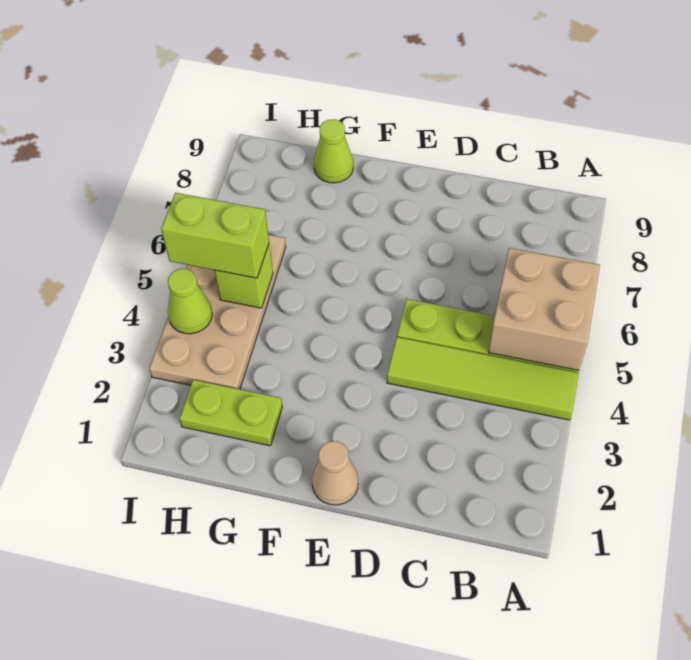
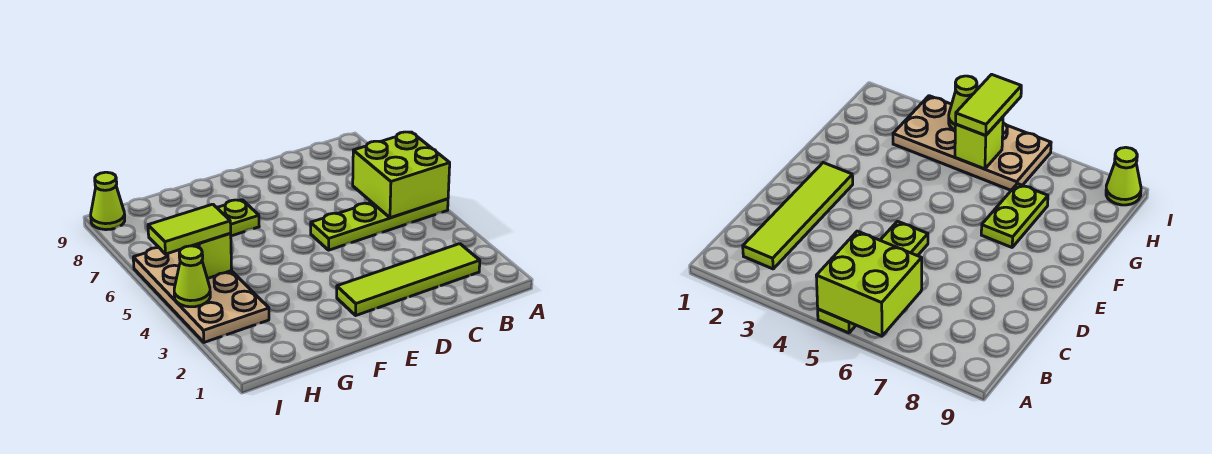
lime 1x4 tile [387,337,579,420] -> lime 1x4 tile moved to [337,244,480,315]
tan 2x2 brick [488,248,600,370] -> lime 2x2 brick [353,132,450,218]
tan 1x1 cone [312,441,358,505] -> none
lime 1x2 plate [179,380,282,446] -> lime 1x2 plate moved to [217,200,259,236]
lime 1x1 cone [314,119,353,183] -> lime 1x1 cone moved to [91,172,125,230]
lime 1x2 brick [161,193,269,278] -> lime 1x2 tile [148,204,231,254]

